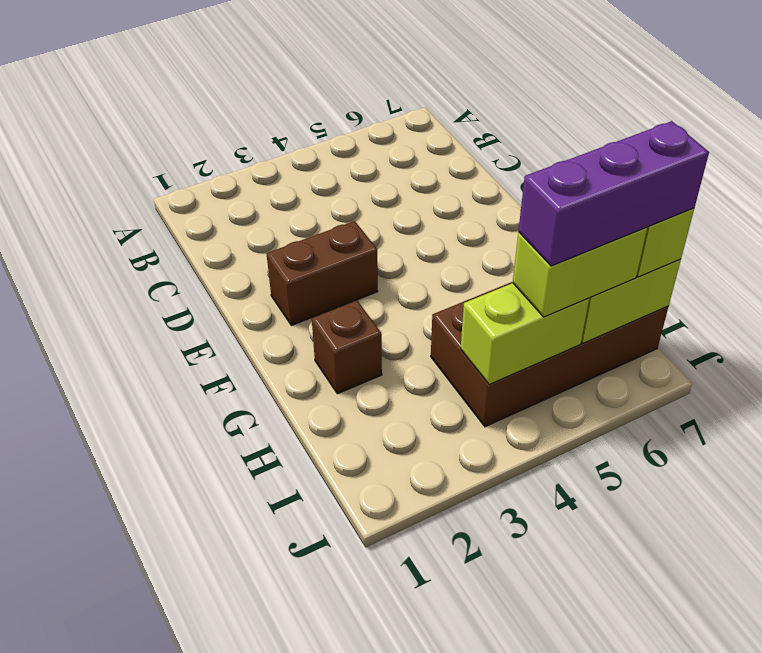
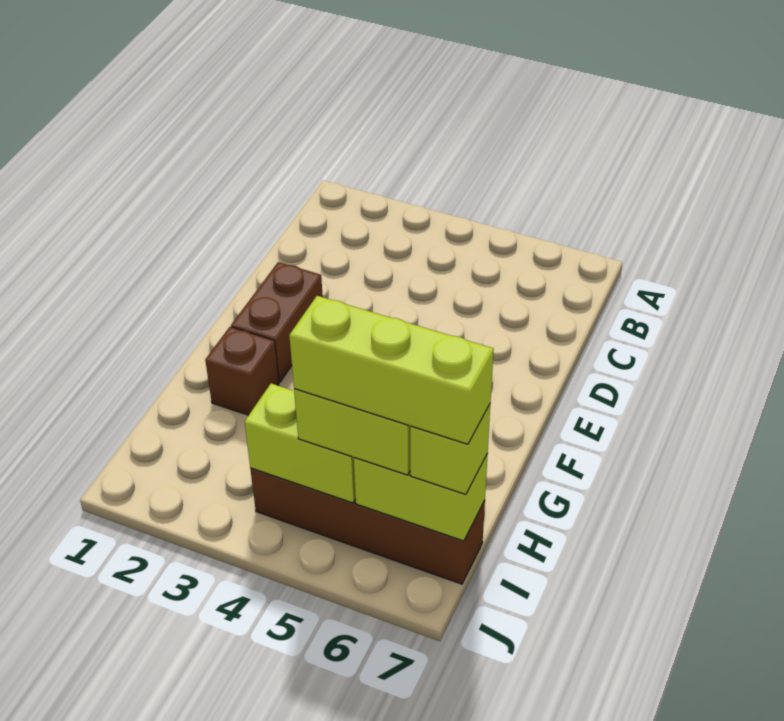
brown 1x2 brick [266,221,378,326] -> brown 1x2 brick turned to [231,262,323,382]
brown 2x4 brick [431,282,669,427] -> brown 1x4 brick [250,468,485,584]
purple 1x3 brick [518,121,709,266] -> lime 1x3 brick [289,296,494,444]

